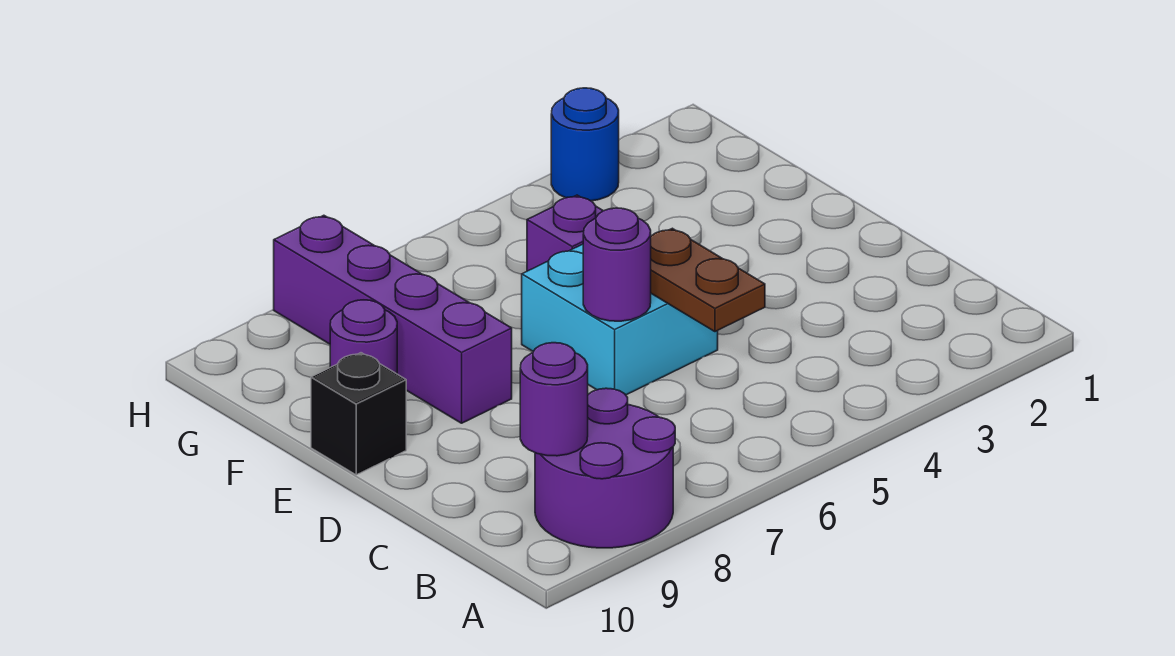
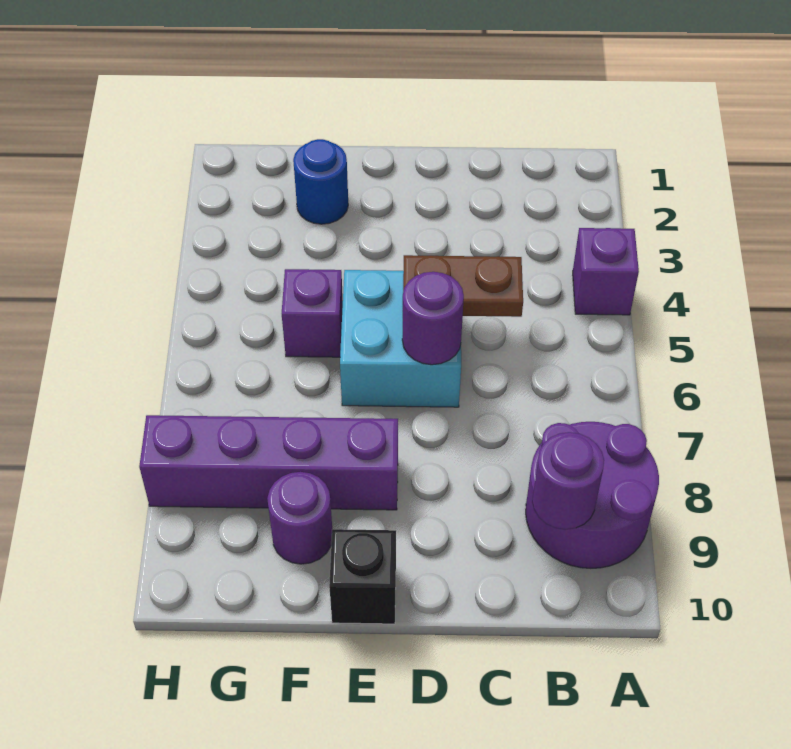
none -> purple 1x1 brick [573,228,639,315]
blue 1x1 round brick [551,88,619,201] -> blue 1x1 round brick moved to [293,139,348,224]

